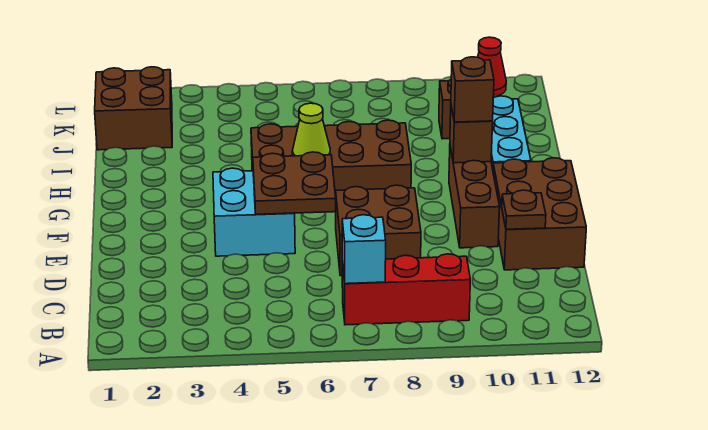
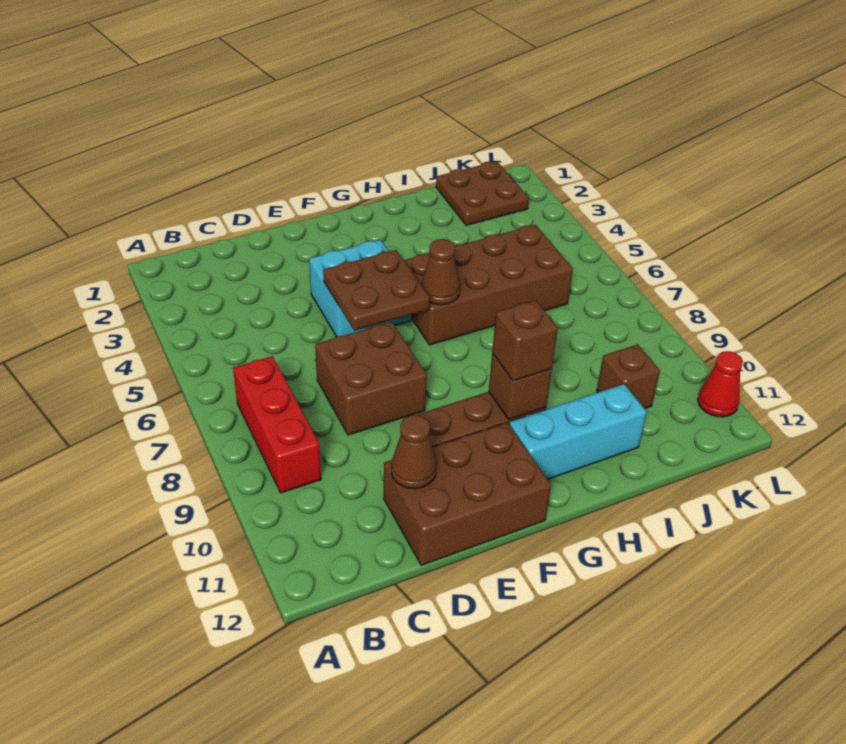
cyan 1x1 brick [342,215,386,284] -> none
brown 1x1 plate [502,190,546,229] -> brown 1x1 cone [391,415,437,489]
brown 2x4 brick [251,120,411,196] -> brown 2x4 brick turned to [404,225,573,345]
lime 1x1 cone [292,103,330,156] -> brown 1x1 cone [421,239,460,305]
brown 2x2 brick [95,67,172,150] -> brown 2x2 plate [436,161,529,225]

